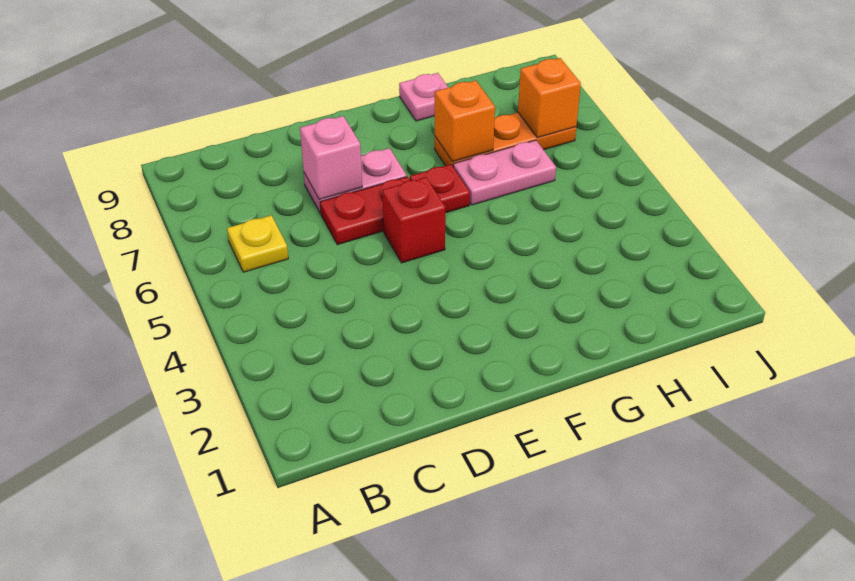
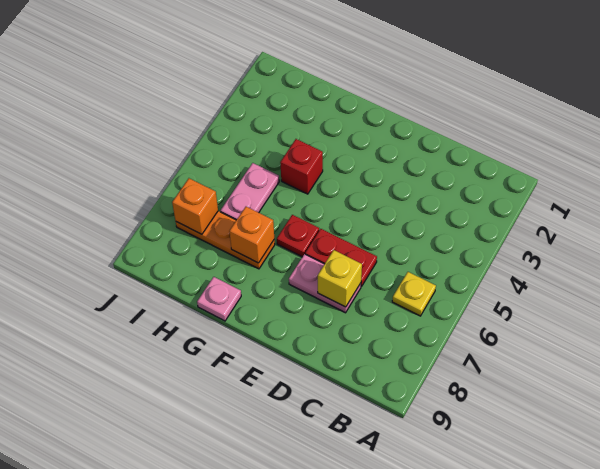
pink 1x1 brick [300,116,362,199] -> yellow 1x1 brick [318,250,362,307]
red 1x1 brick [382,177,445,263] -> red 1x1 brick moved to [280,139,323,194]
pink 1x2 plate [453,140,556,205] -> pink 1x2 plate turned to [220,163,279,220]

